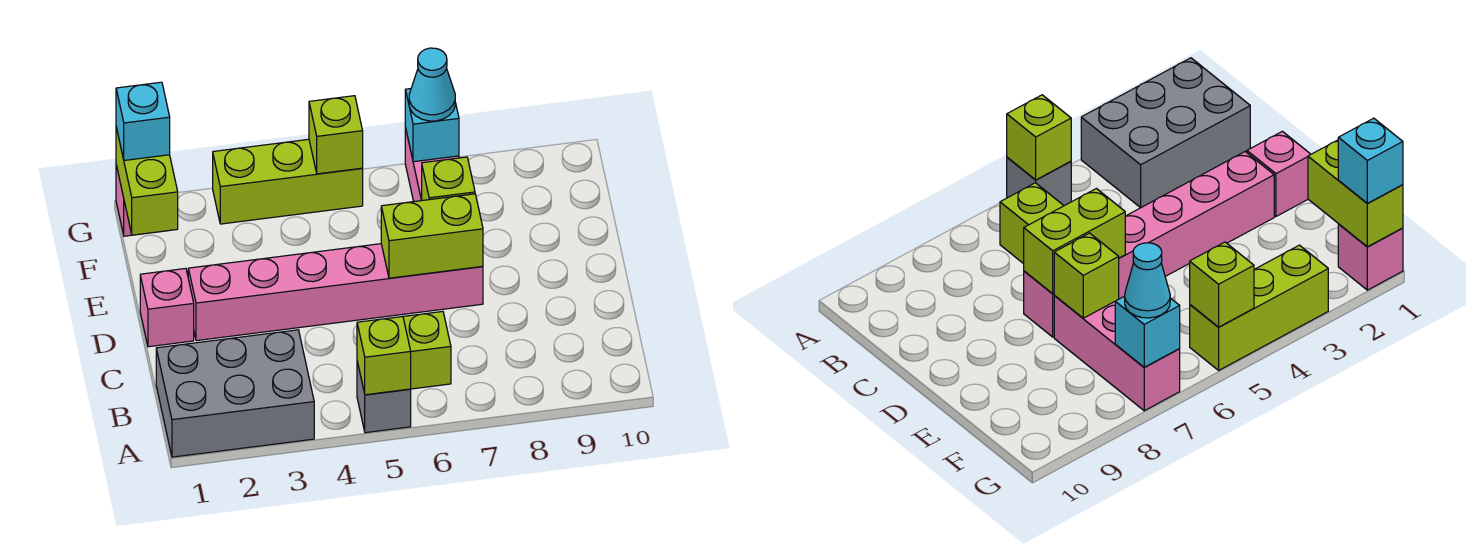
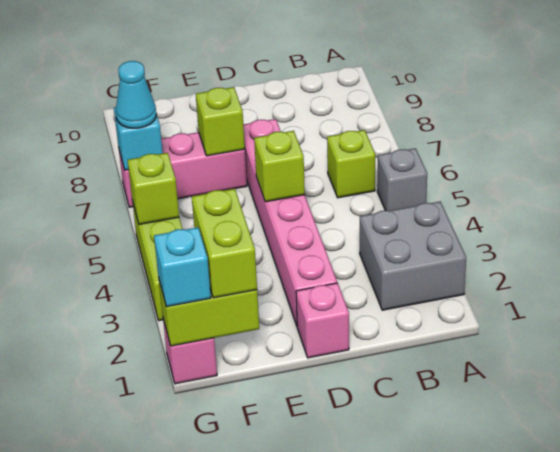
grey 2x3 brick [156,330,314,457] -> grey 2x2 brick [360,202,466,310]
lime 1x1 brick [357,316,411,395] -> lime 1x1 brick moved to [254,131,305,202]
lime 1x2 brick [381,194,483,278] -> lime 1x2 brick moved to [192,189,257,298]

